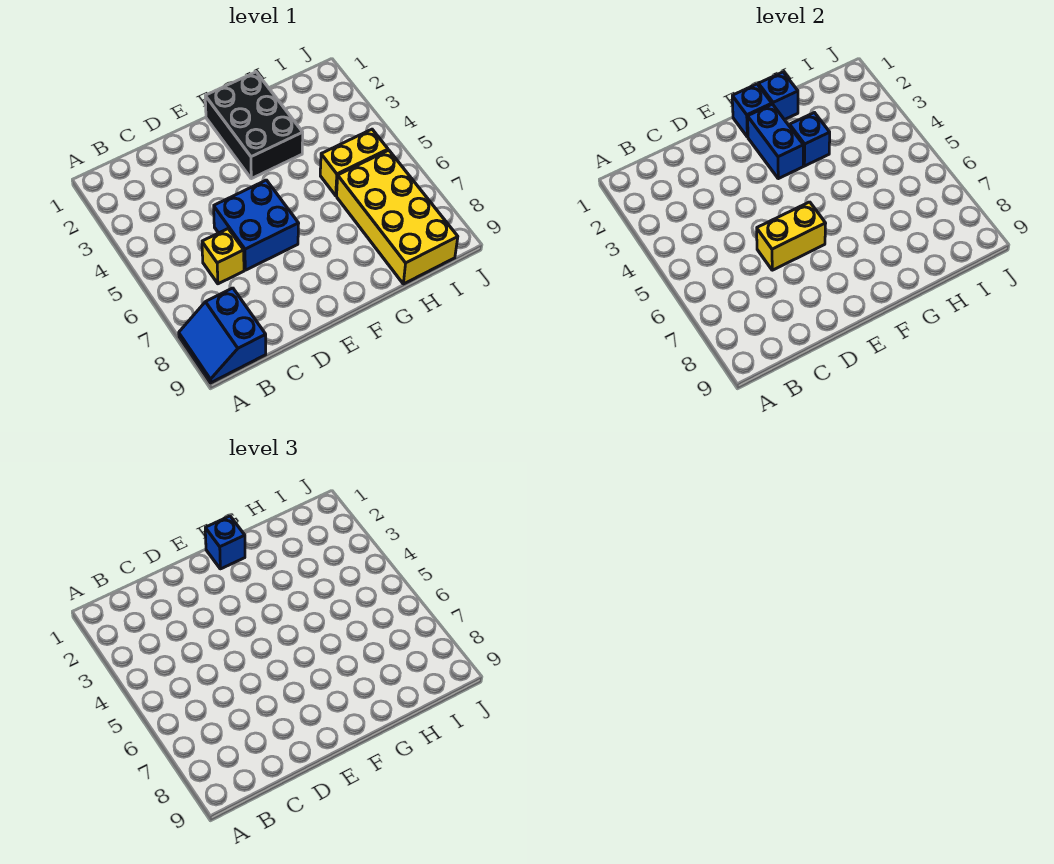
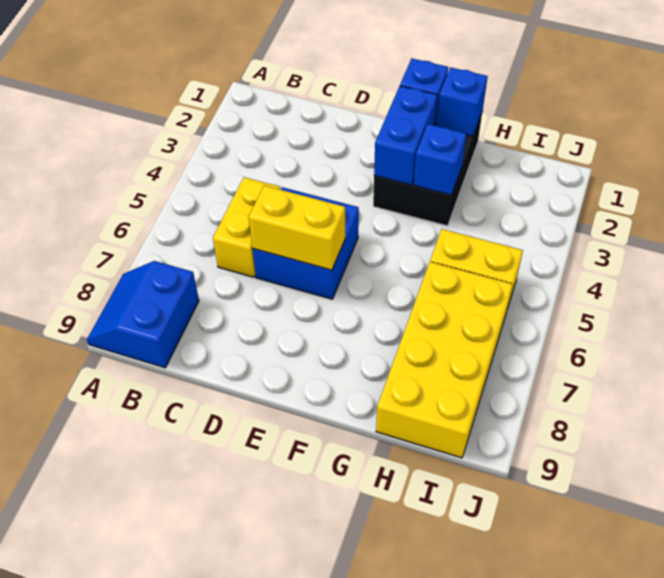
yellow 1x1 brick [202,229,244,284] -> yellow 1x2 brick [213,177,280,277]
blue 1x1 brick [205,516,245,569] -> none

